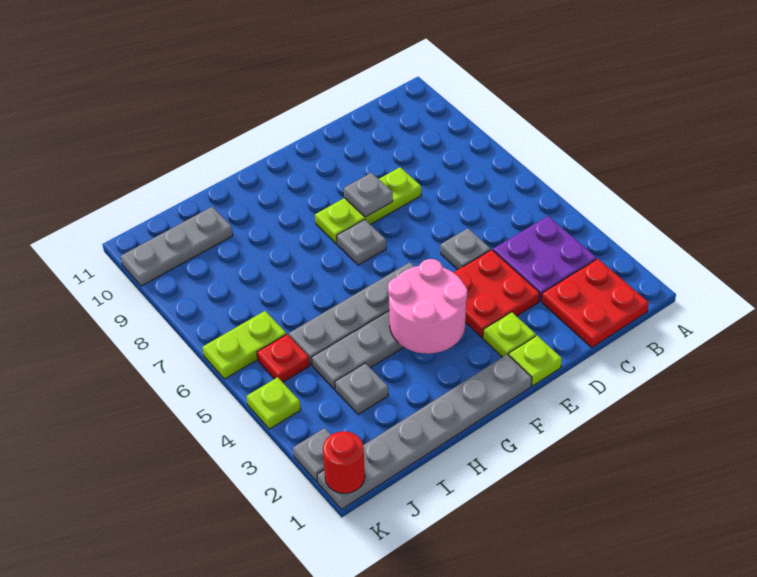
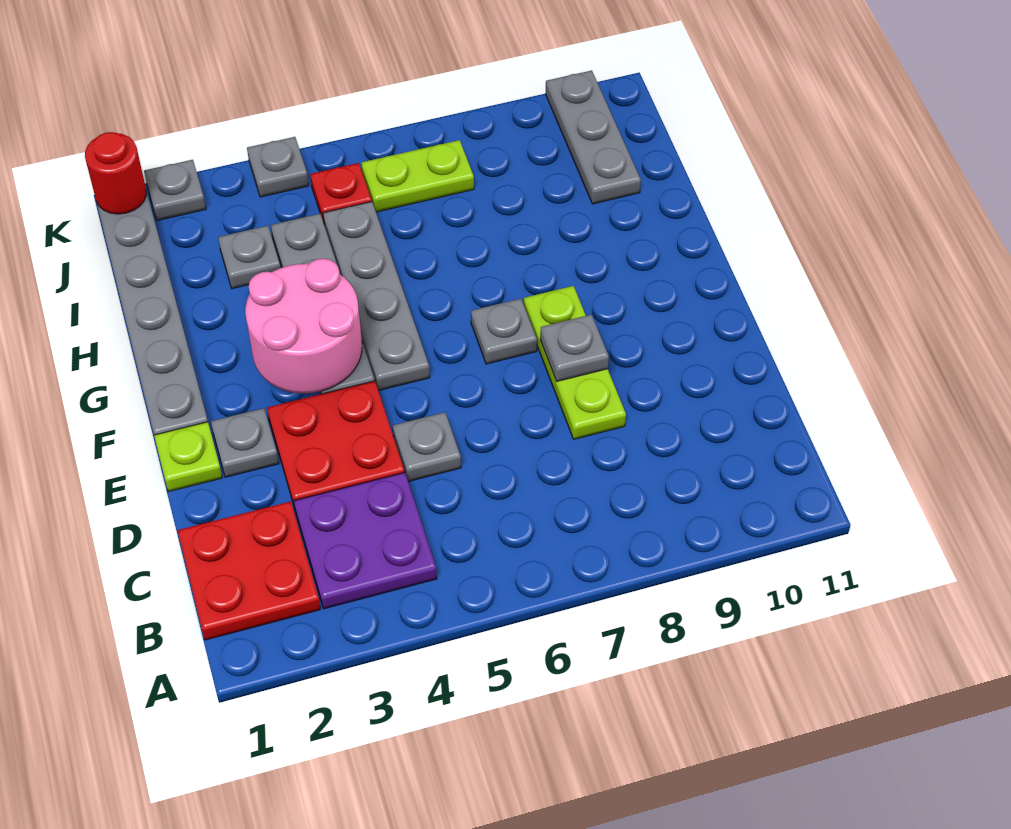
lime 1x1 plate [483,312,536,357] -> grey 1x1 plate [211,408,279,477]
lime 1x2 plate [203,311,286,379] -> lime 1x2 plate turned to [361,140,474,212]
lime 1x1 plate [247,377,301,429] -> grey 1x1 plate [247,137,309,197]

